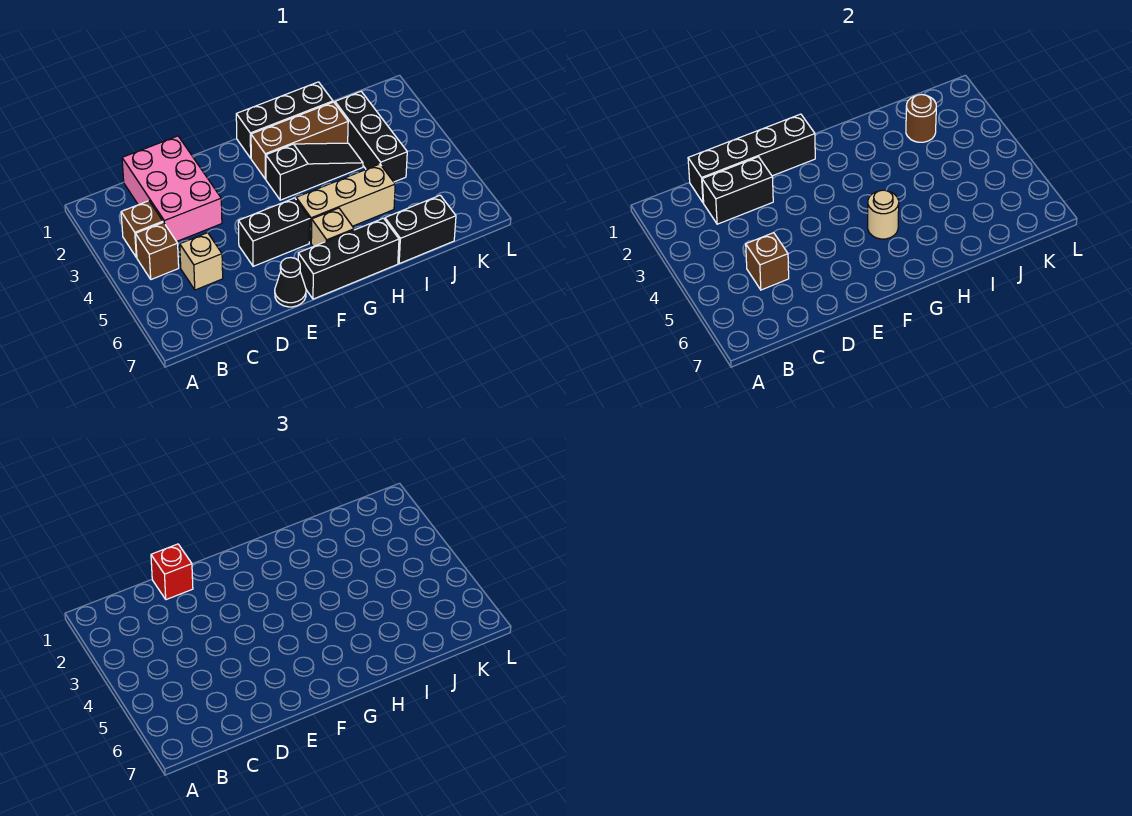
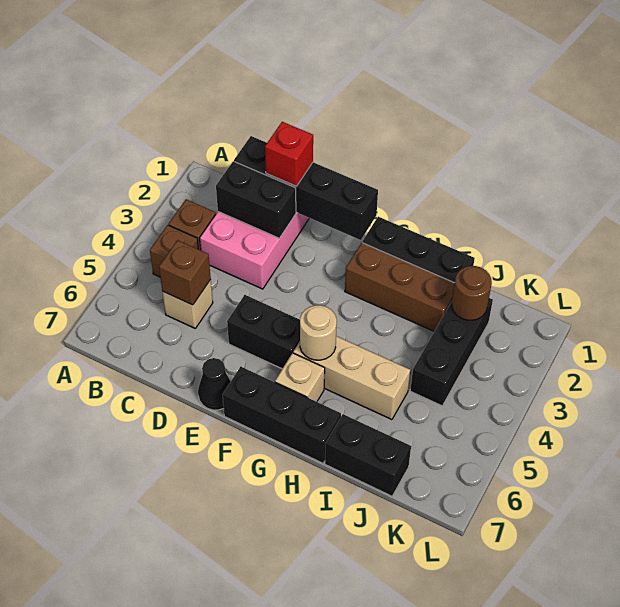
black 1x3 slope [266,143,363,200] -> none

